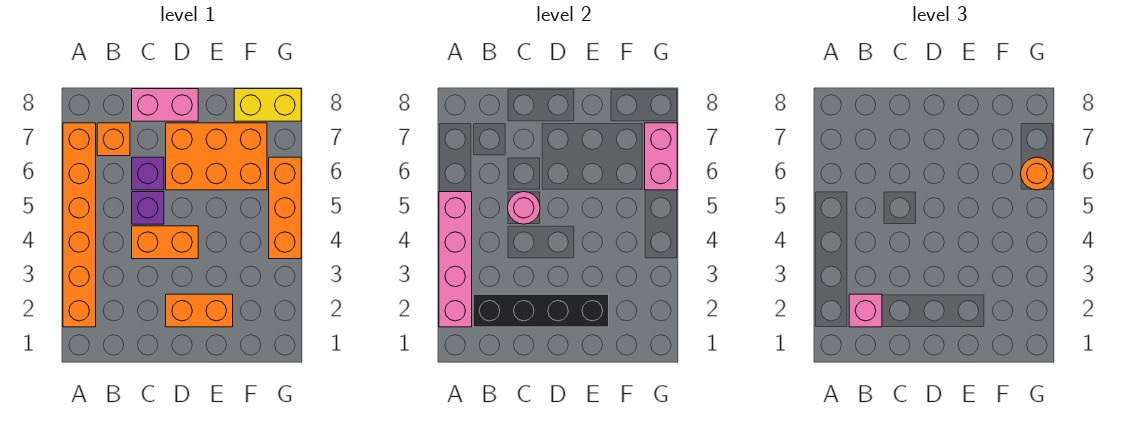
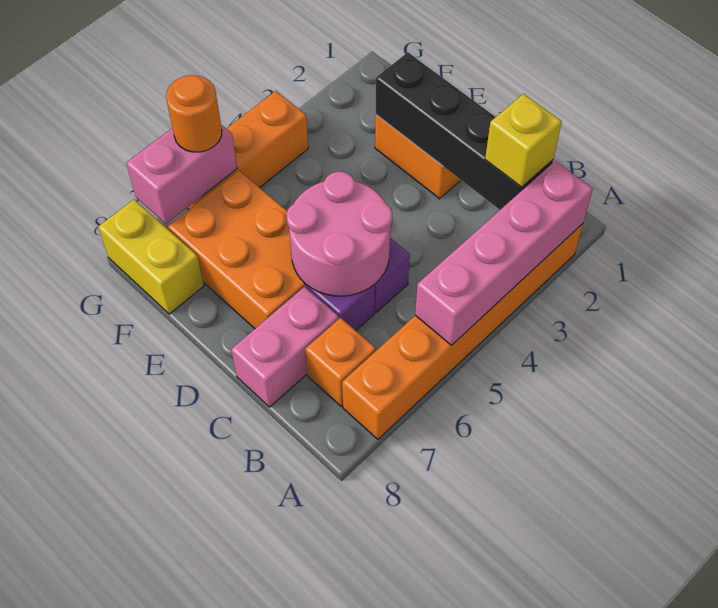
pink 1x1 brick [849,294,882,327] -> yellow 1x1 brick [485,94,562,187]
orange 1x2 brick [132,226,198,259] -> none
pink 1x1 round brick [508,192,540,224] -> pink 2x2 round brick [286,172,392,296]
pink 1x2 brick [132,89,198,121] -> pink 1x2 brick turned to [231,287,339,407]

